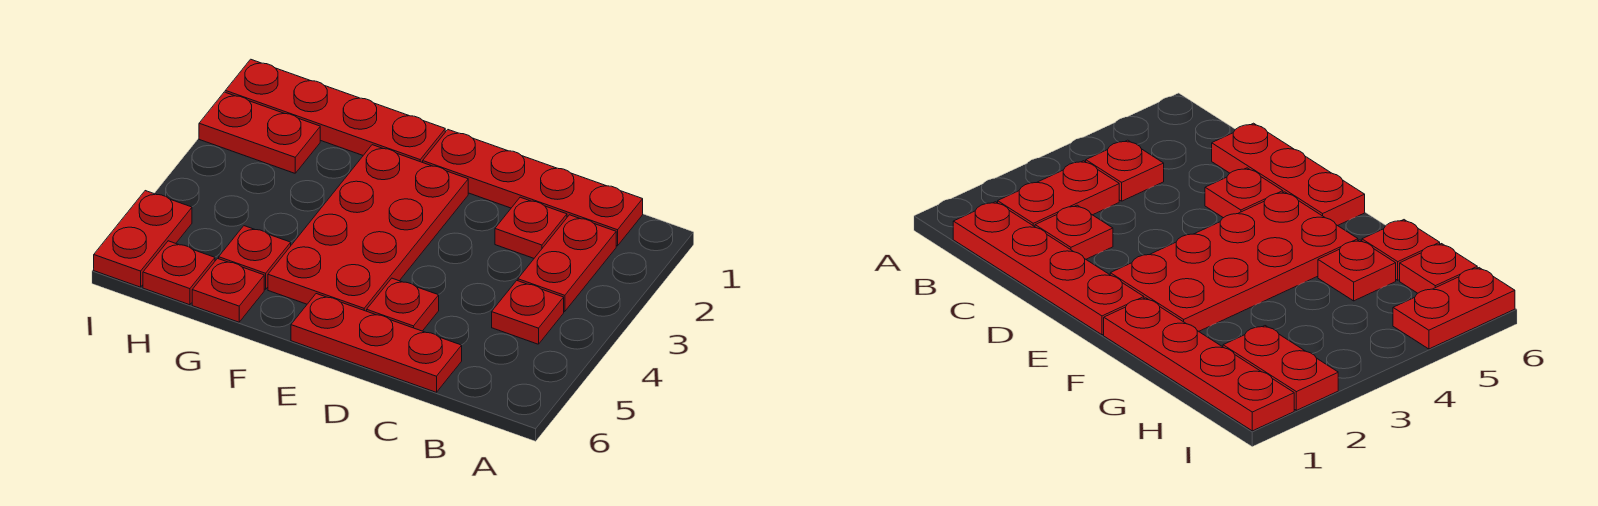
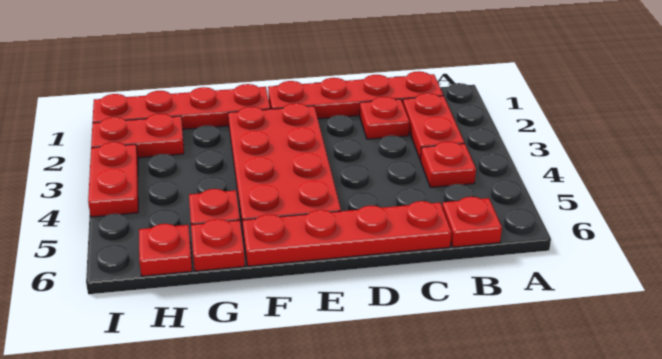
red 1x3 plate [291,294,462,392] -> red 1x4 plate [242,201,451,266]
red 1x1 plate [367,278,439,331] -> red 1x1 plate moved to [442,197,502,247]
red 1x2 plate [94,191,192,287] -> red 1x2 plate moved to [88,142,138,217]

